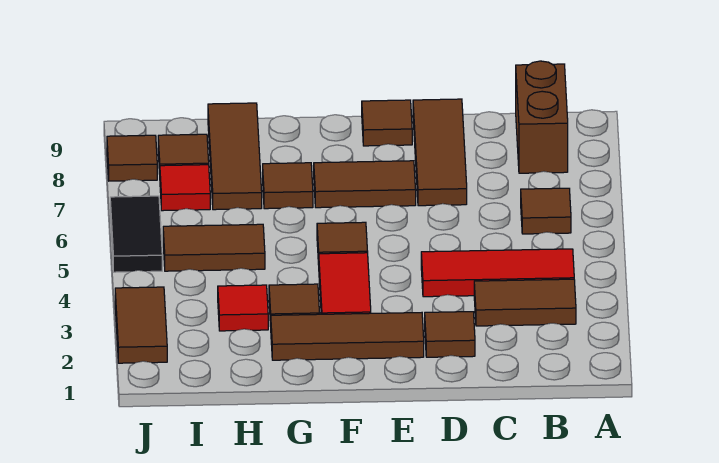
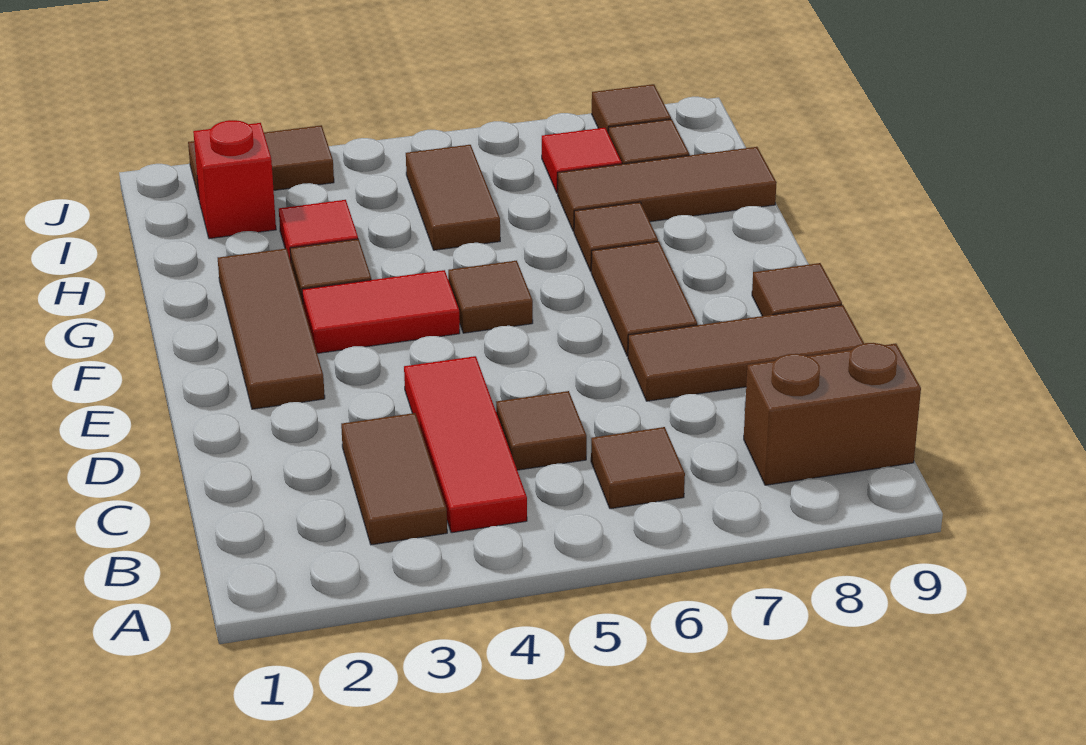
brown 1x1 tile [425,312,475,357] -> brown 1x1 tile moved to [496,391,587,470]
none -> red 1x1 brick [193,120,276,239]
black 1x2 tile [110,196,162,272] -> none

